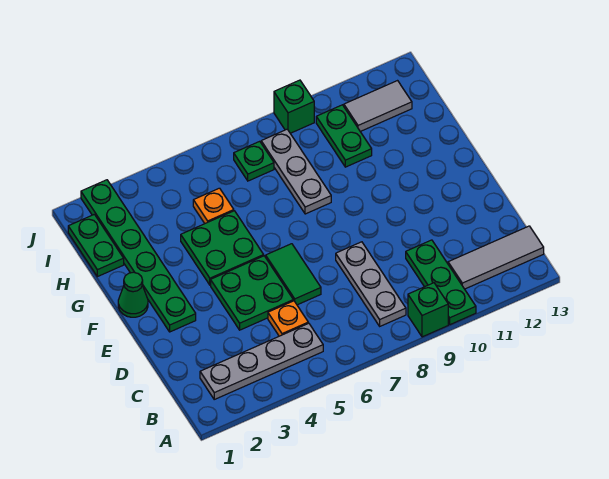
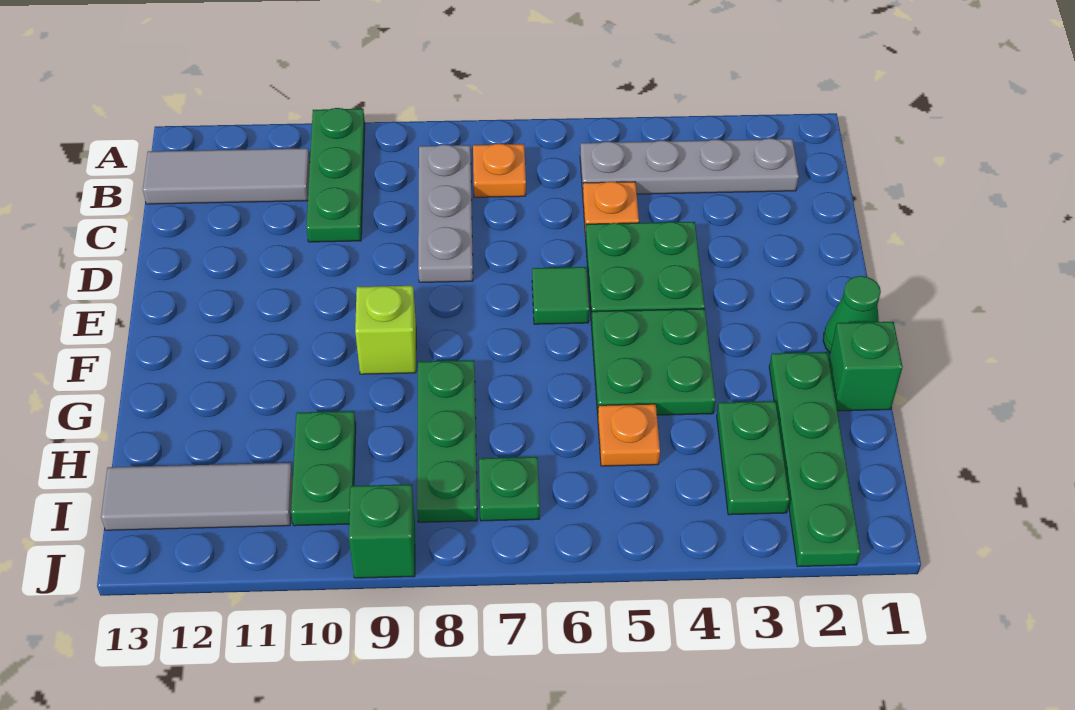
green 1x1 brick [408,283,448,337] -> green 1x1 brick moved to [829,322,903,411]
none -> orange 1x1 plate [473,144,526,197]
green 1x2 tile [266,244,321,305] -> green 1x1 tile [532,267,589,324]
green 1x6 plate [81,180,196,332] -> green 1x4 plate [769,352,860,567]
none -> lime 1x1 brick [355,286,416,374]
grey 1x3 plate [261,129,331,214] -> green 1x3 plate [417,360,477,522]
green 1x2 plate [68,214,124,277] -> green 1x2 plate moved to [717,401,789,515]
grey 1x2 tile [344,81,412,132] -> grey 1x3 tile [101,463,293,530]

